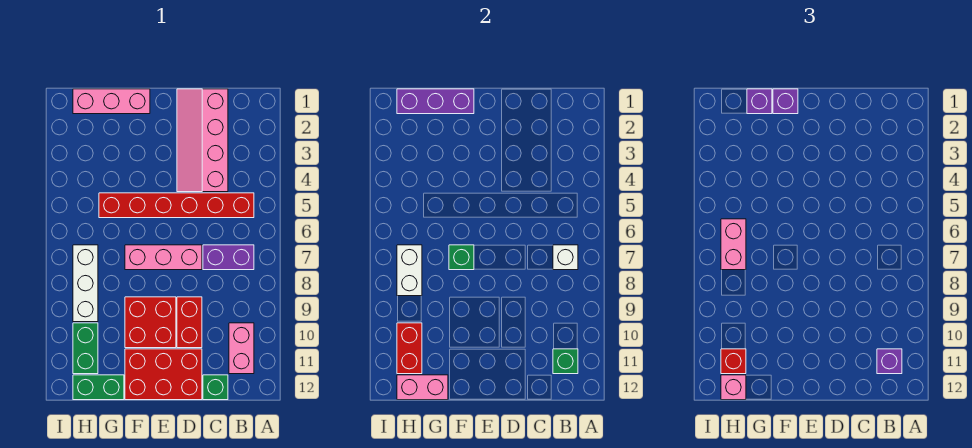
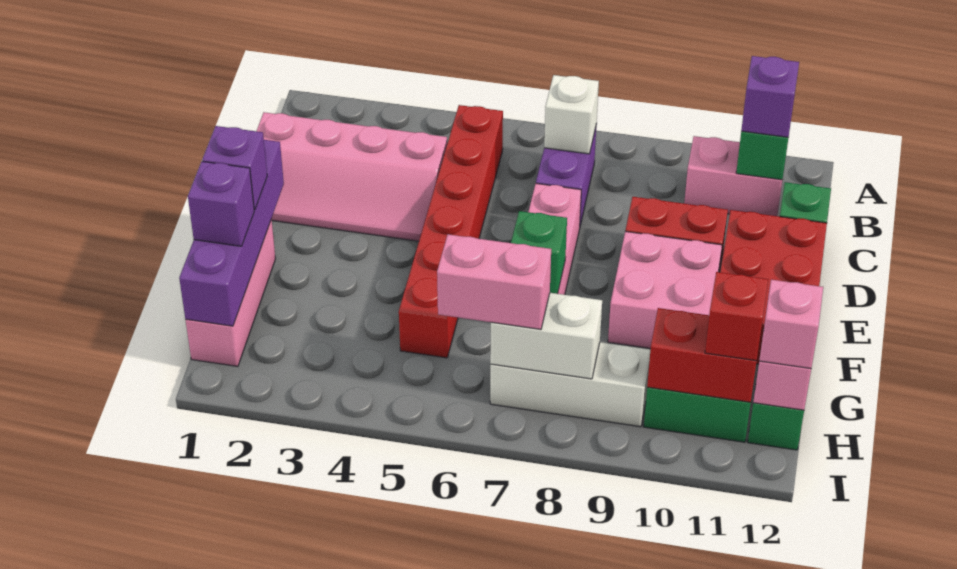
red 2x2 brick [125,297,176,348] -> pink 2x2 brick [608,231,722,349]
purple 1x3 brick [397,89,474,114] -> purple 1x4 brick [179,140,284,326]

